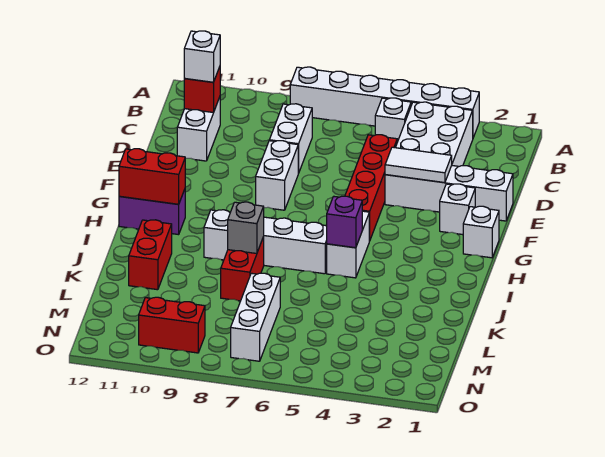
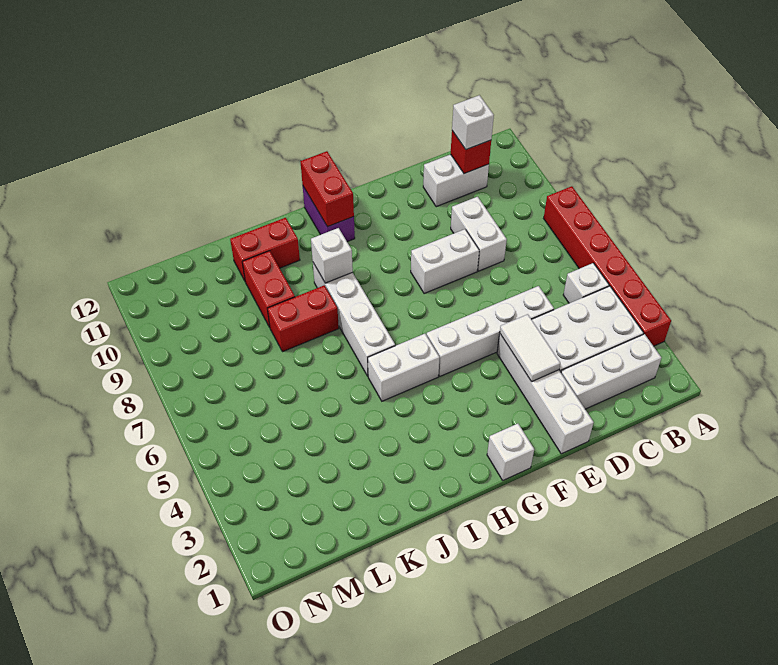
white 1x6 brick [290,67,479,138] -> red 1x6 brick [544,186,671,346]
white 1x2 brick [269,104,312,173] -> white 1x2 brick turned to [451,197,507,271]
red 1x4 brick [345,135,397,241] -> white 1x4 brick [426,286,554,376]
white 1x1 brick [440,184,475,235] -> white 1x1 brick moved to [311,228,353,283]
purple 1x1 brick [327,196,362,248] -> none
grey 1x1 brick [228,202,264,254] -> none
white 1x3 brick [231,273,280,361] -> white 1x3 brick moved to [561,334,661,409]
red 1x2 brick [139,297,205,353] -> red 1x2 brick moved to [242,251,295,327]

